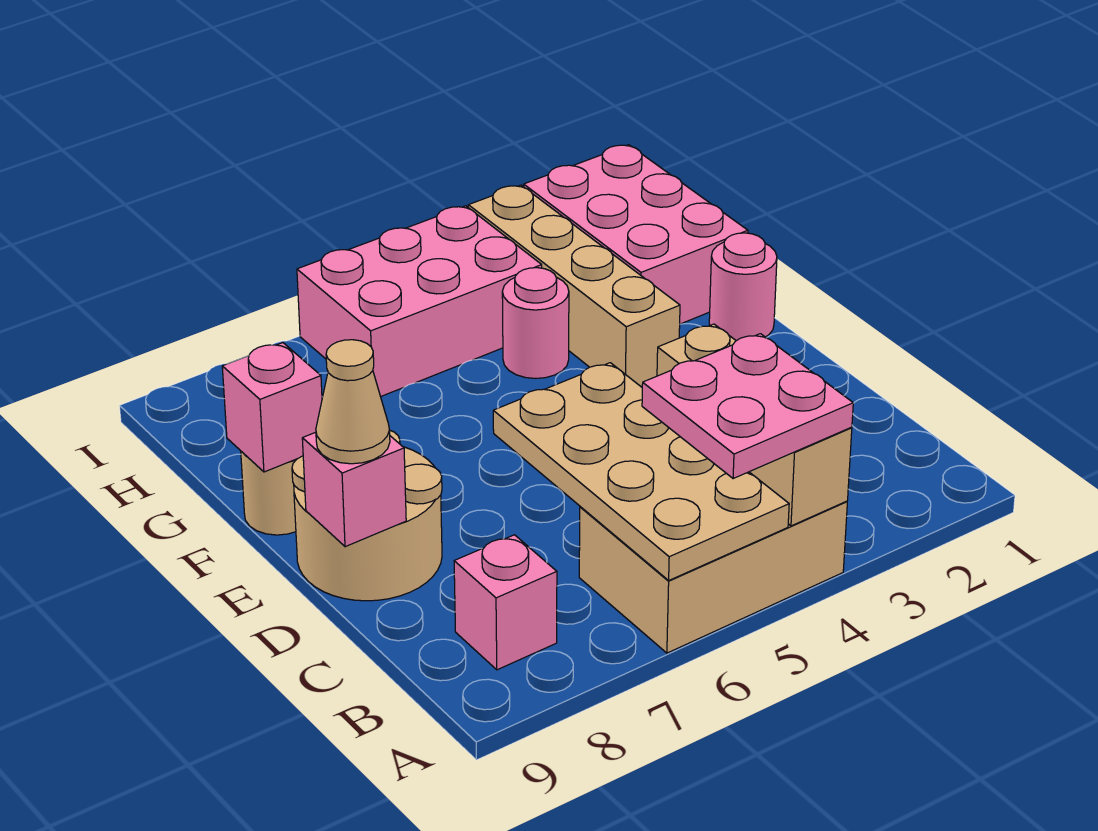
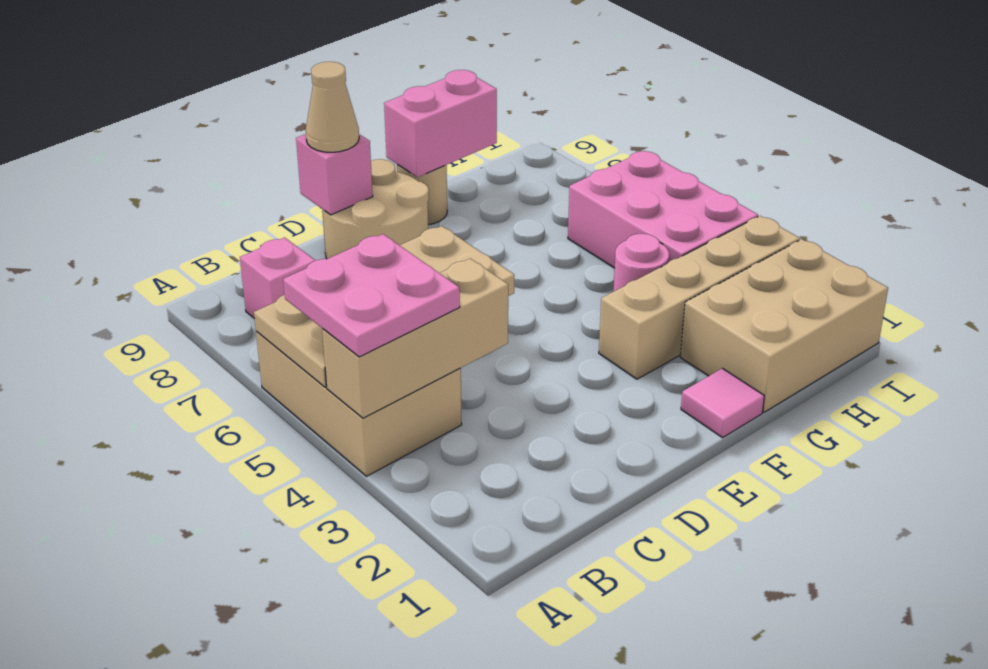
pink 1x1 round brick [709,233,777,341] -> pink 1x1 tile [681,368,764,438]
pink 1x1 brick [222,343,322,472] -> pink 1x2 brick [384,70,497,177]
pink 2x3 brick [524,145,748,324] -> tan 2x3 brick [680,239,888,412]

